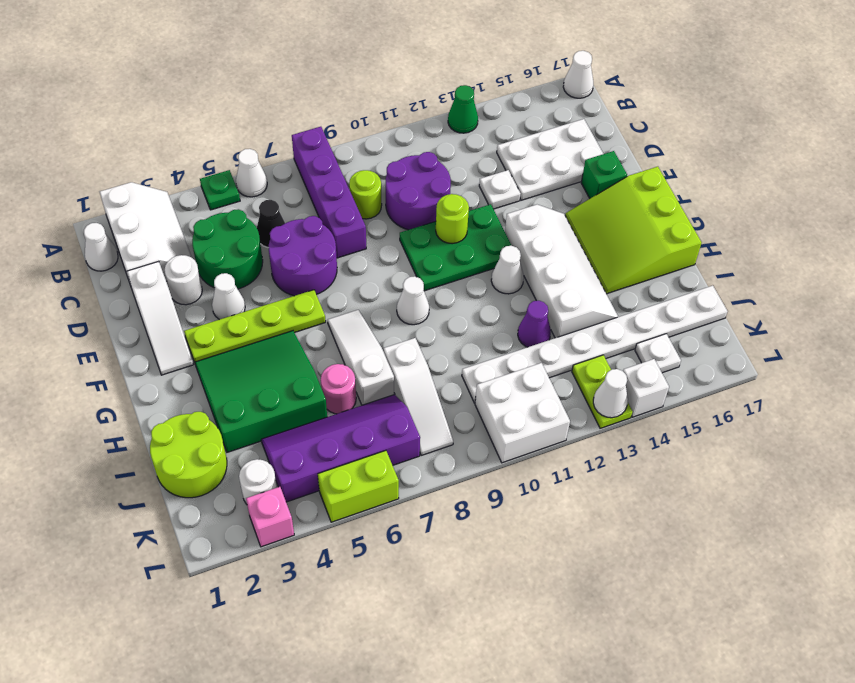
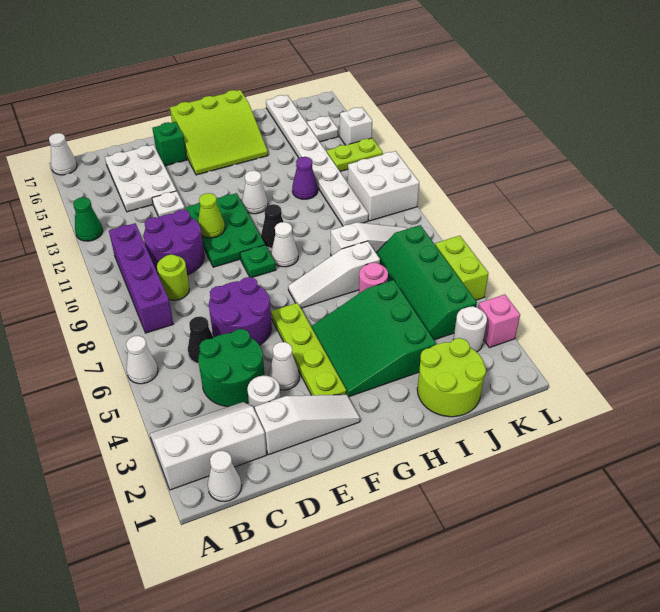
green 1x1 plate [200,170,240,210] -> green 1x1 plate moved to [240,245,276,278]
purple 1x4 brick [292,127,366,258] -> purple 1x4 brick turned to [109,223,173,333]
lime 1x1 round brick [436,194,469,244] -> lime 1x1 cone [198,193,225,238]
white 2x4 slope [505,205,618,338] -> none
none -> black 1x1 cone [261,204,283,248]
purple 2x4 slope [261,395,420,502] -> green 2x4 slope [376,225,477,340]
white 1x1 cone [593,369,628,418] -> none

